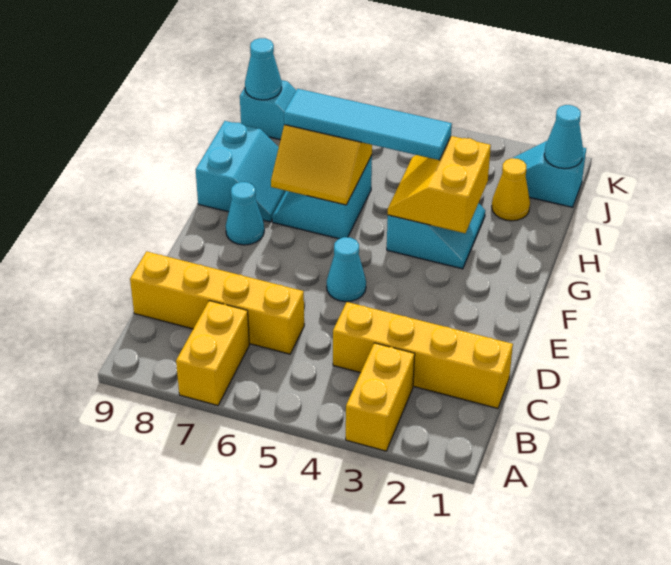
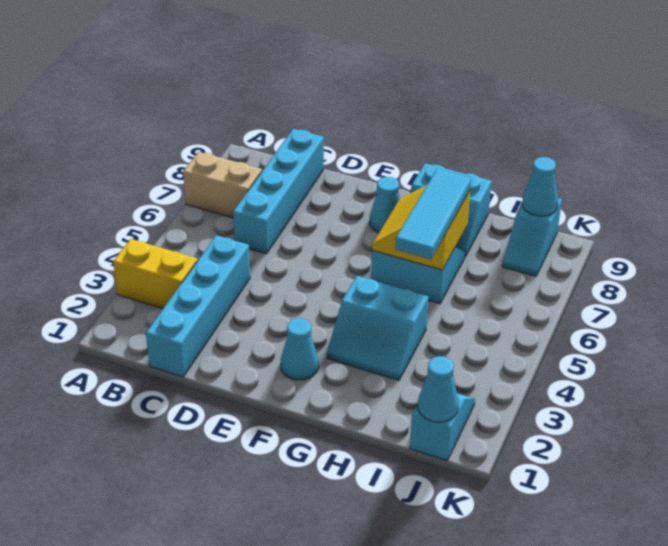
yellow 1x2 brick [176,301,249,406] -> tan 1x2 brick [183,152,262,218]
yellow 1x4 brick [333,302,513,408] -> cyan 1x4 brick [146,235,250,377]
yellow 1x4 brick [130,251,304,354] -> cyan 1x4 brick [233,129,324,254]
cyan 1x1 cone [327,237,366,302] -> cyan 1x1 cone moved to [281,318,318,380]
yellow 2x2 slope [388,136,491,233] -> none
cyan 1x4 tile [284,89,452,160] -> cyan 1x3 tile [395,169,471,259]
yellow 1x1 cone [492,158,530,221] -> none

